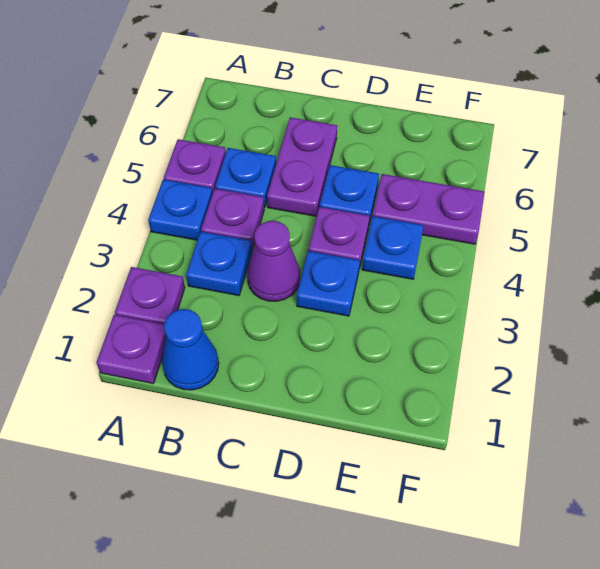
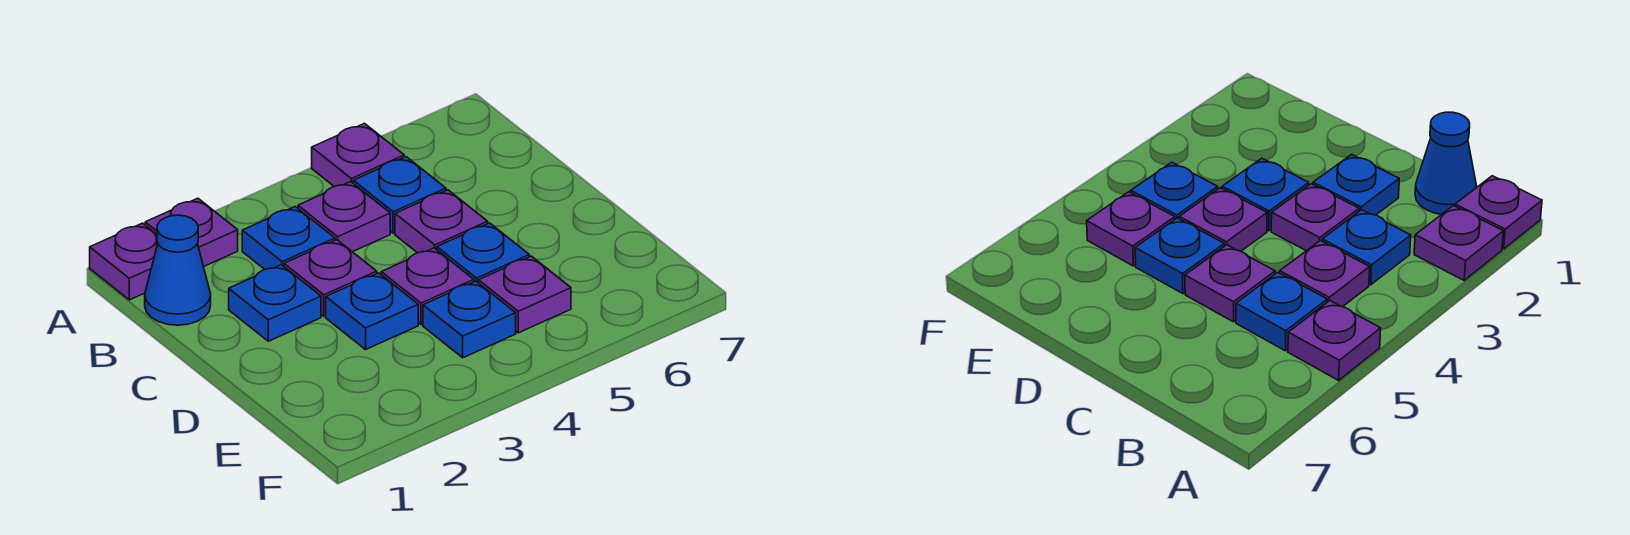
blue 1x1 plate [148,179,213,240] -> blue 1x1 plate moved to [229,265,321,341]
purple 1x1 cone [247,221,300,301] -> purple 1x1 plate [284,240,377,316]
purple 1x2 plate [267,117,337,216] -> purple 1x1 plate [395,190,488,253]
purple 1x2 plate [373,174,485,244] -> purple 1x1 plate [479,256,571,333]

